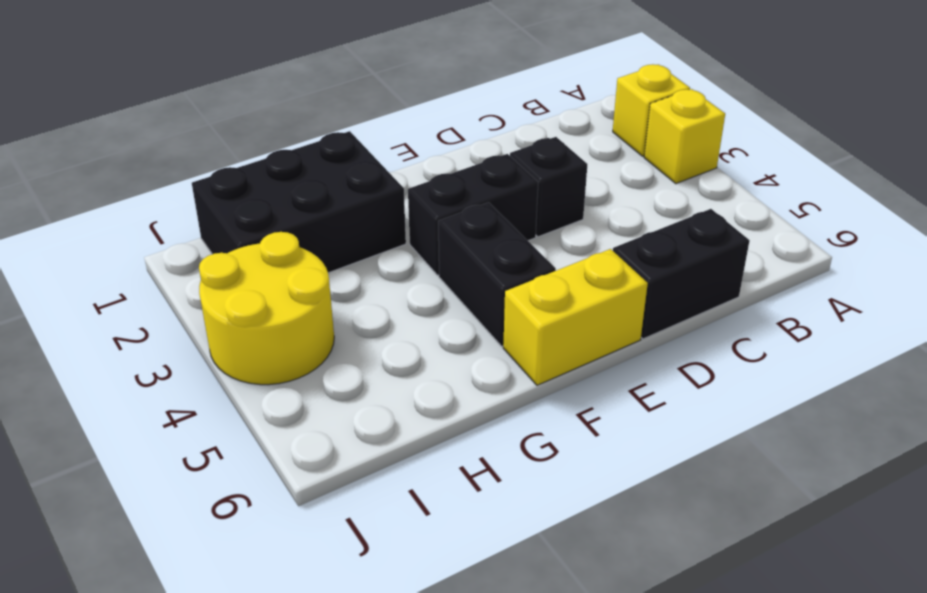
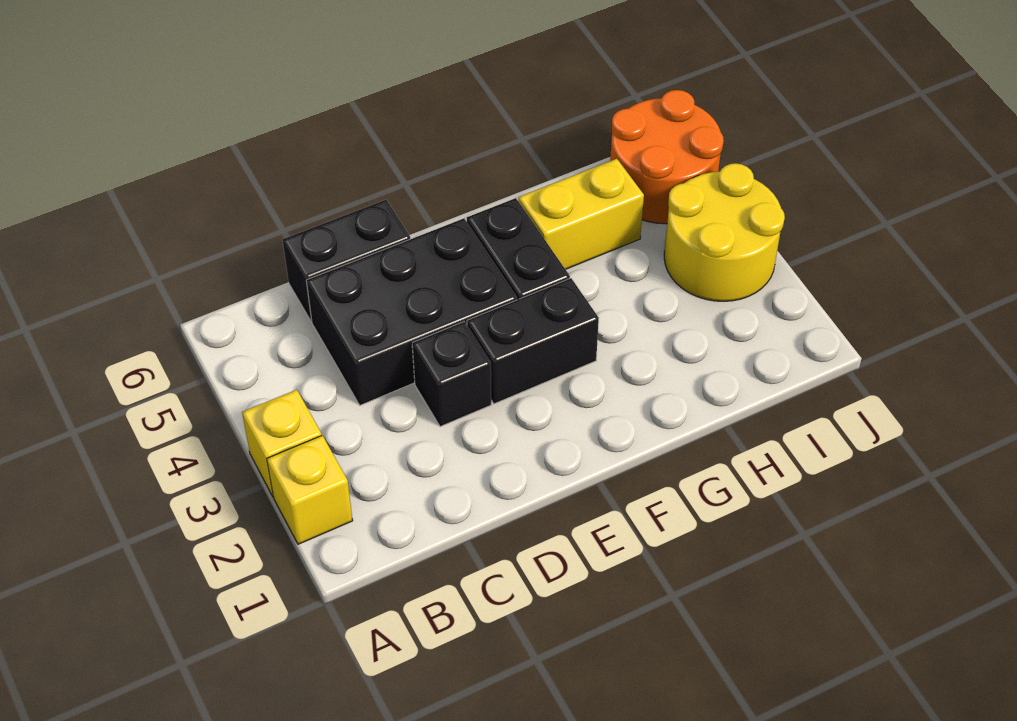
yellow 1x2 brick [503,249,648,385] -> yellow 1x2 brick moved to [518,159,644,269]
black 2x3 brick [192,131,406,273] -> black 2x3 brick moved to [306,219,517,405]
none -> orange 2x2 round brick [610,90,724,224]

